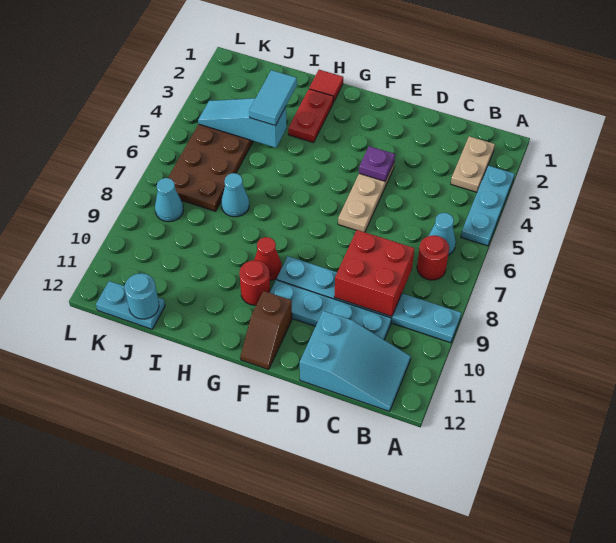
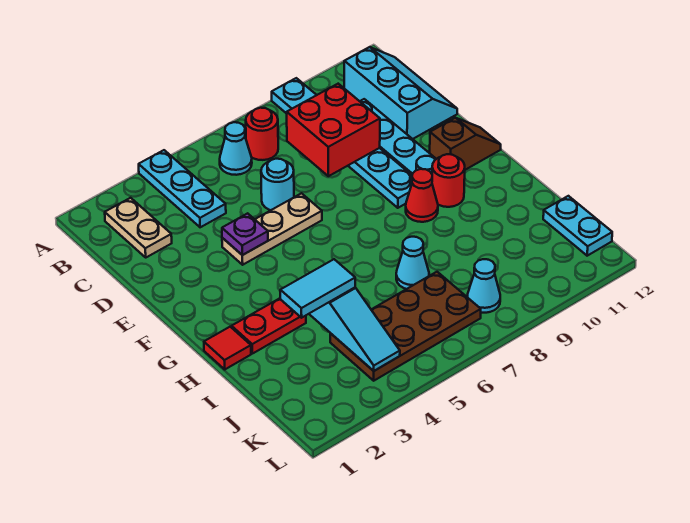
cyan 1x3 plate [461,166,514,246] -> cyan 1x3 plate turned to [139,150,226,227]
tan 1x2 plate [451,136,495,192] -> tan 1x2 plate turned to [105,198,172,257]
cyan 2x3 slope [300,311,411,411] -> cyan 2x3 slope turned to [344,47,457,139]
cyan 1x1 round brick [125,273,159,319] -> cyan 1x1 round brick moved to [261,159,294,210]

